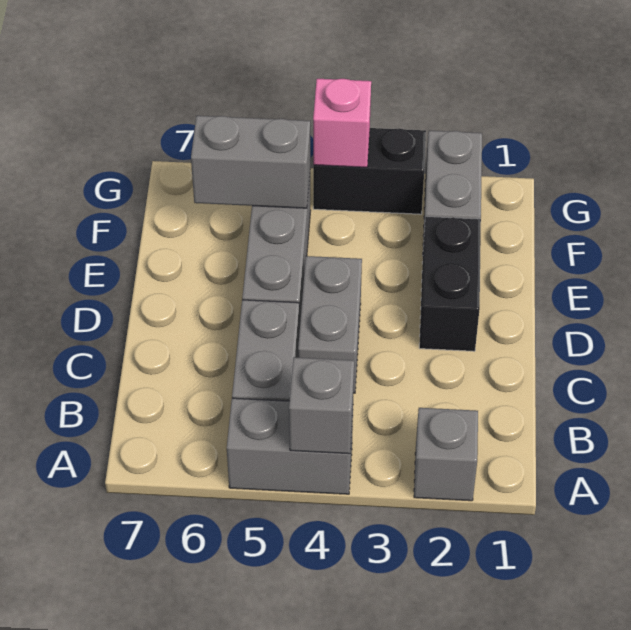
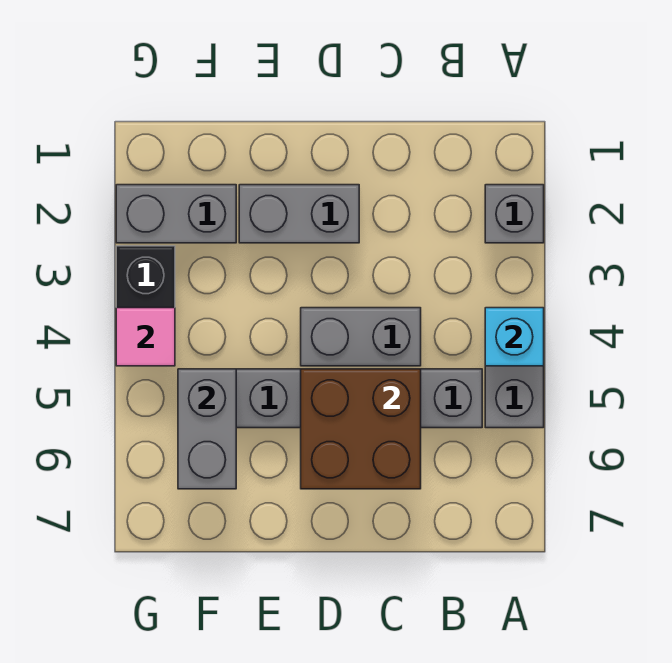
grey 1x1 brick [289,357,354,454] -> cyan 1x1 brick [485,308,544,366]
none -> brown 2x2 brick [301,369,421,489]
black 1x2 brick [419,216,481,351] -> grey 1x2 brick [239,185,359,243]
pink 1x1 brick [313,79,371,167] -> pink 1x1 tile [116,308,175,366]

